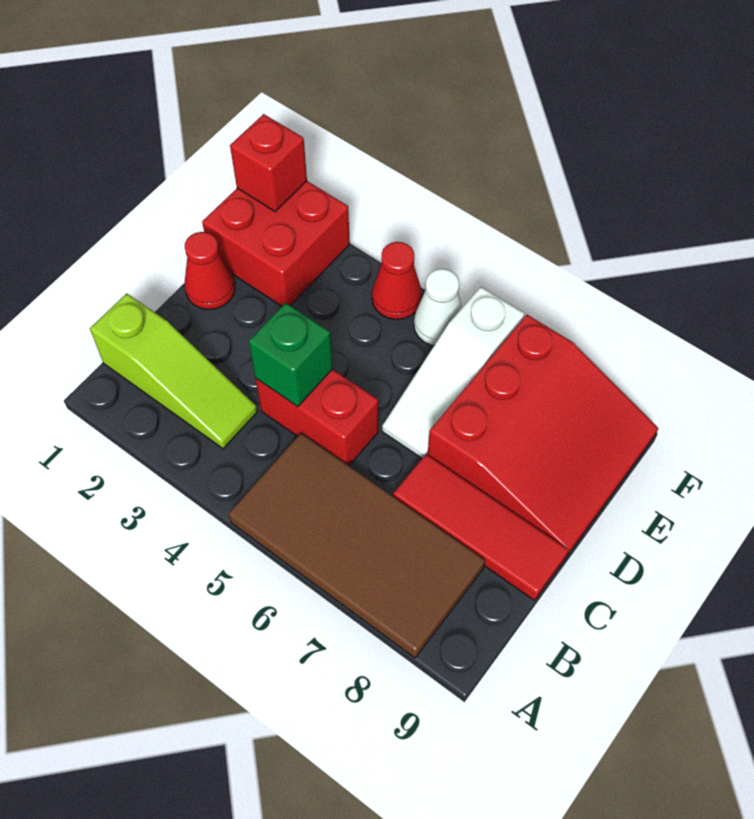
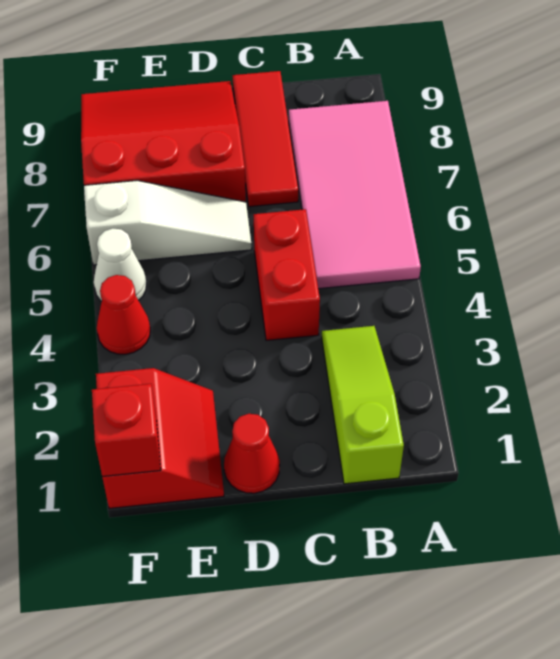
brown 2x4 tile [229,433,485,658] -> pink 2x4 tile [289,101,421,289]
green 1x1 brick [249,303,333,407] -> none
red 2x2 brick [202,181,350,306] -> red 2x2 slope [96,368,224,509]

